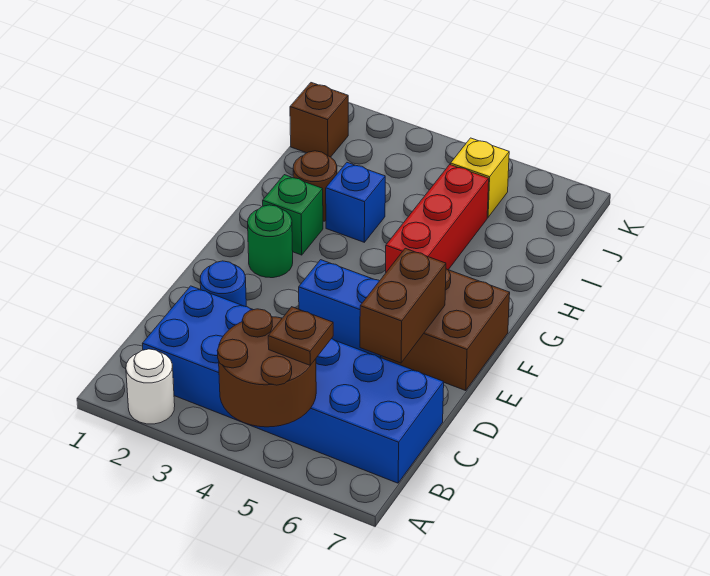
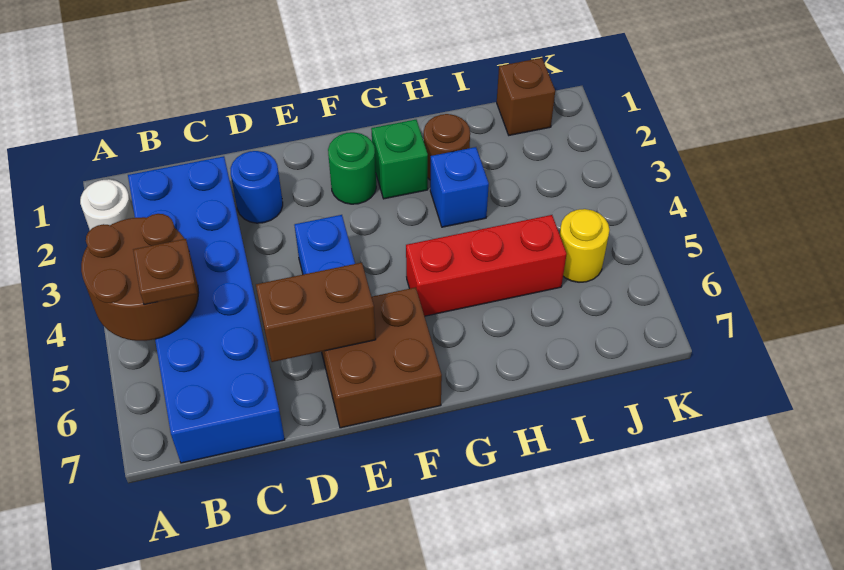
yellow 1x1 brick [451,138,509,217] -> yellow 1x1 round brick [560,209,610,282]

